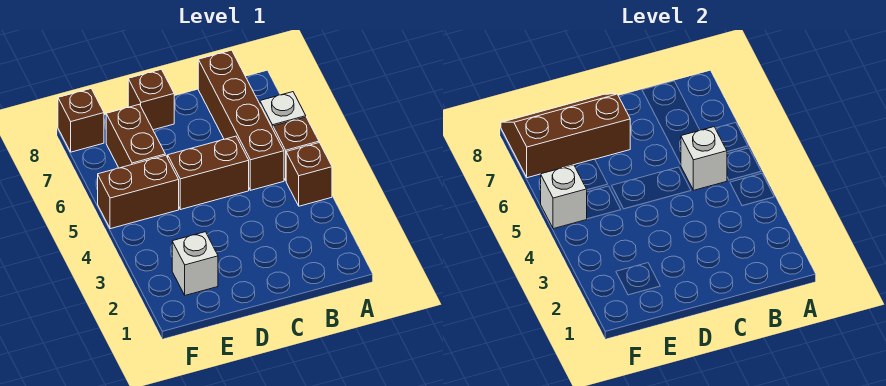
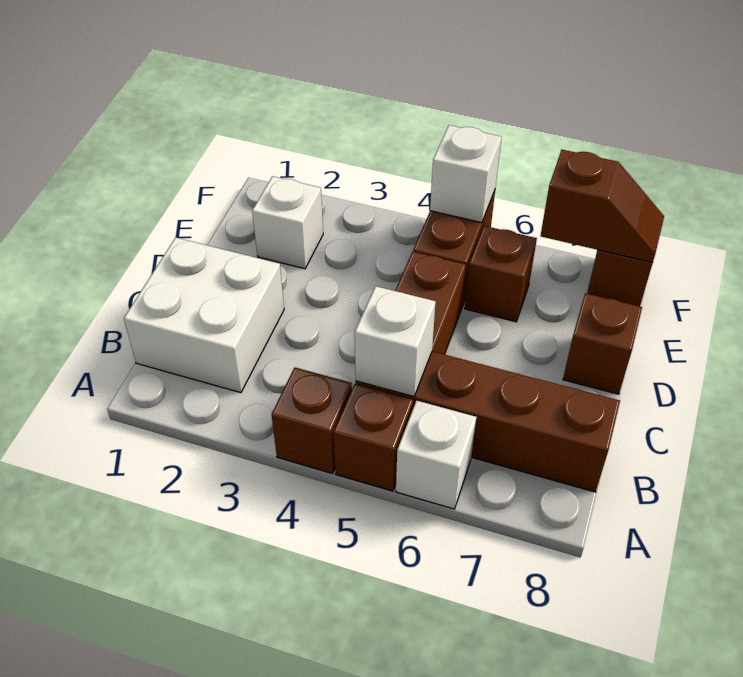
none -> white 2x2 brick [124,237,284,393]
brown 2x3 slope [501,94,630,178] -> brown 1x2 slope [541,150,664,263]
brown 1x2 brick [106,104,165,168] -> brown 1x1 brick [465,226,537,322]

